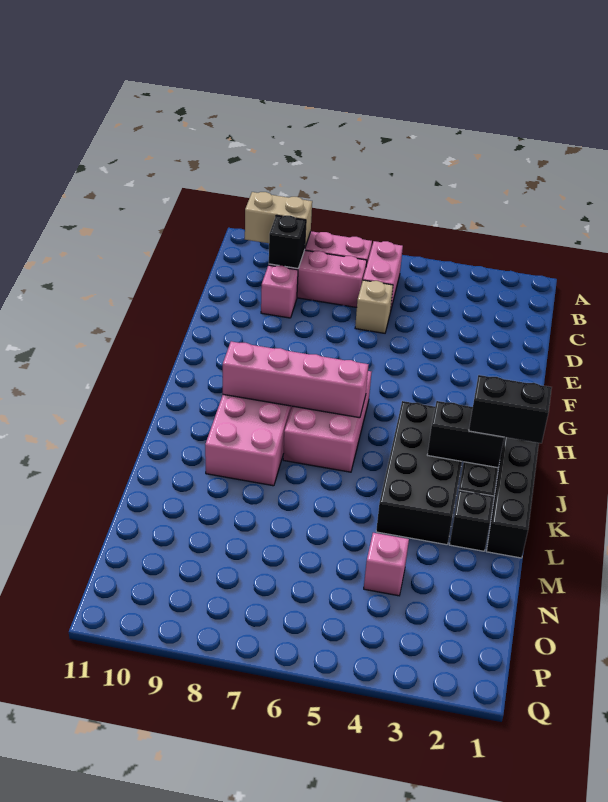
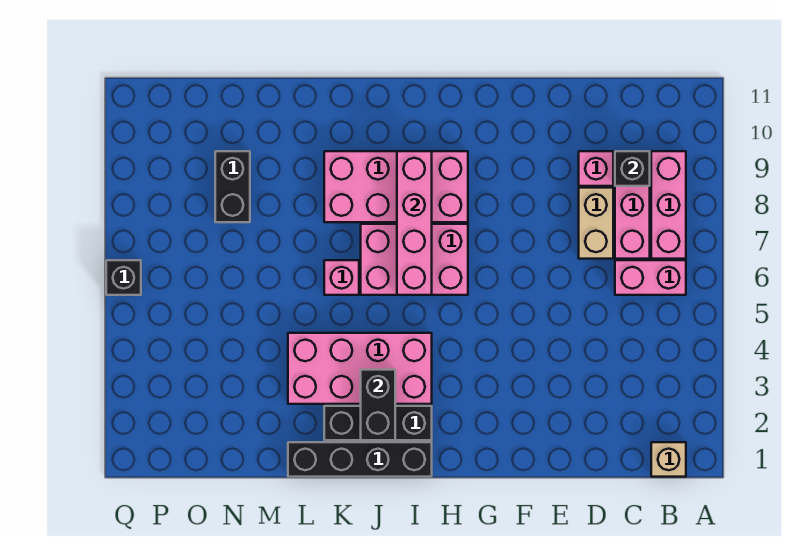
tan 1x2 brick [245,192,312,247] -> tan 1x2 brick moved to [579,188,613,259]
tan 1x1 brick [355,280,393,333] -> tan 1x1 brick moved to [651,442,686,477]
black 2x4 brick [376,401,462,545] -> pink 2x4 brick [288,333,432,404]
black 1x2 brick [469,375,552,443] -> black 1x2 brick moved to [215,151,250,222]
black 1x1 brick [450,490,494,551] -> black 1x1 brick moved to [106,260,141,295]
pink 1x1 brick [364,533,409,596] -> pink 1x1 brick moved to [324,260,359,295]

